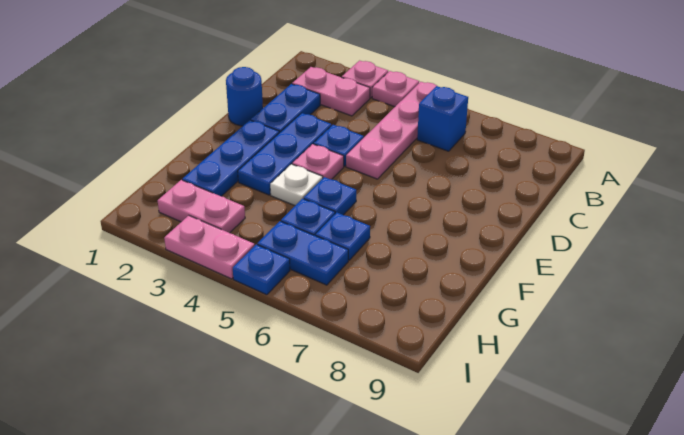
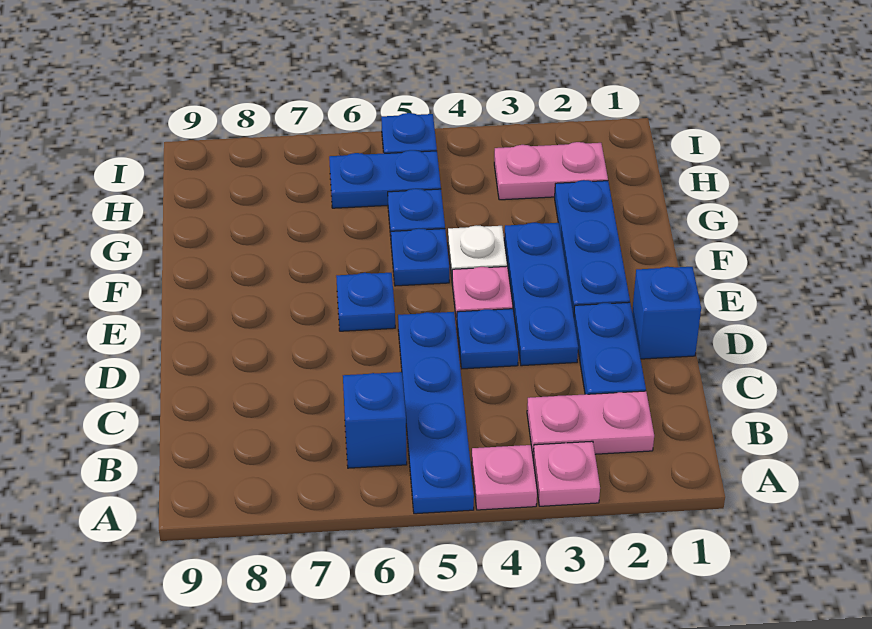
pink 1x4 plate [346,82,437,179] -> blue 1x4 plate [398,312,474,514]
blue 1x1 round brick [226,67,263,126] -> blue 1x1 brick [632,267,701,359]
blue 1x1 plate [316,213,370,260] -> blue 1x1 plate moved to [336,273,395,331]
pink 1x2 plate [164,215,255,279] -> none

